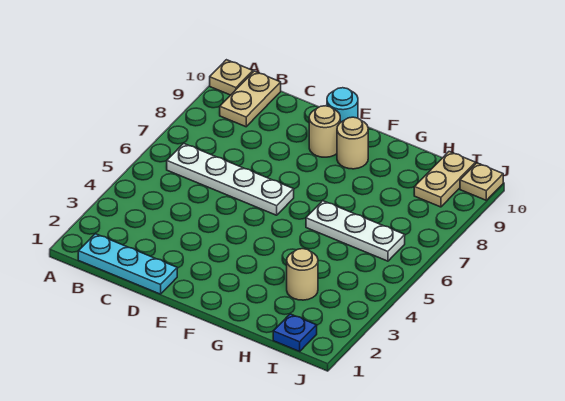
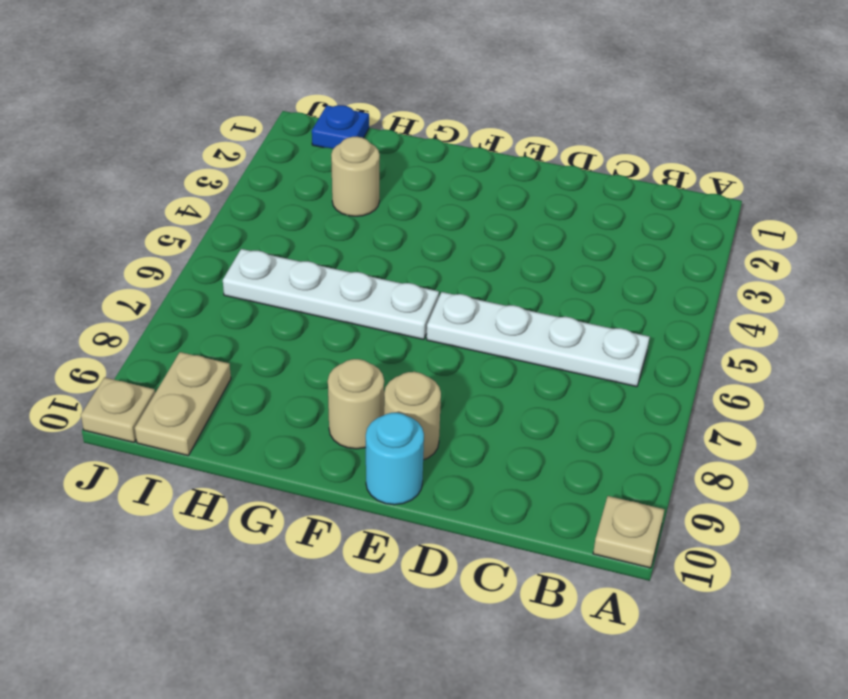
cyan 1x3 plate [78,234,177,294] -> none
tan 1x2 plate [220,71,281,127] -> none
white 1x3 plate [306,201,405,261] -> white 1x4 plate [223,249,439,339]

